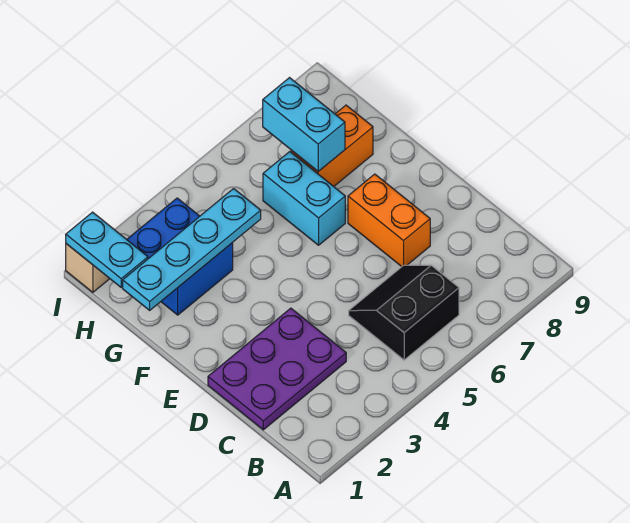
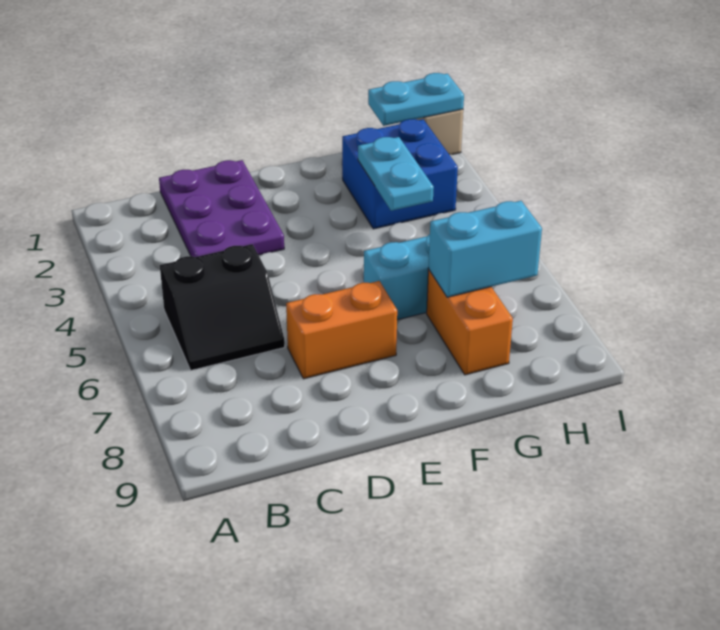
black 2x2 slope [349,265,459,360] -> black 2x2 slope turned to [160,244,285,370]
cyan 1x4 plate [123,189,261,310] -> cyan 1x2 plate [358,137,434,211]

